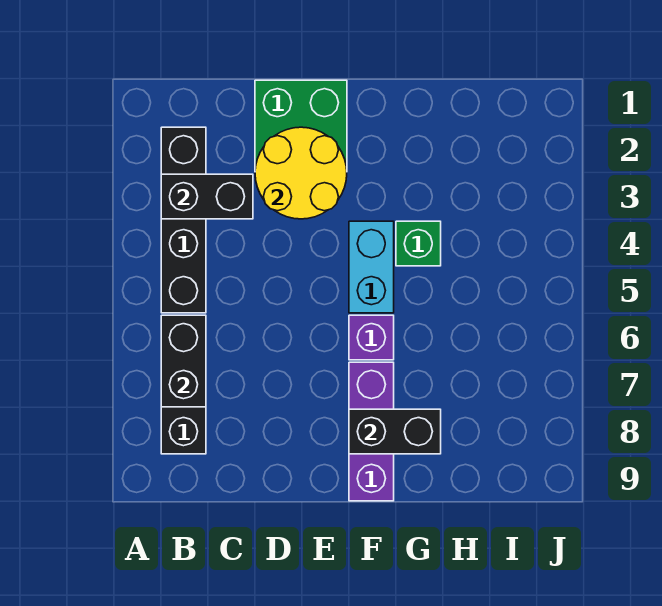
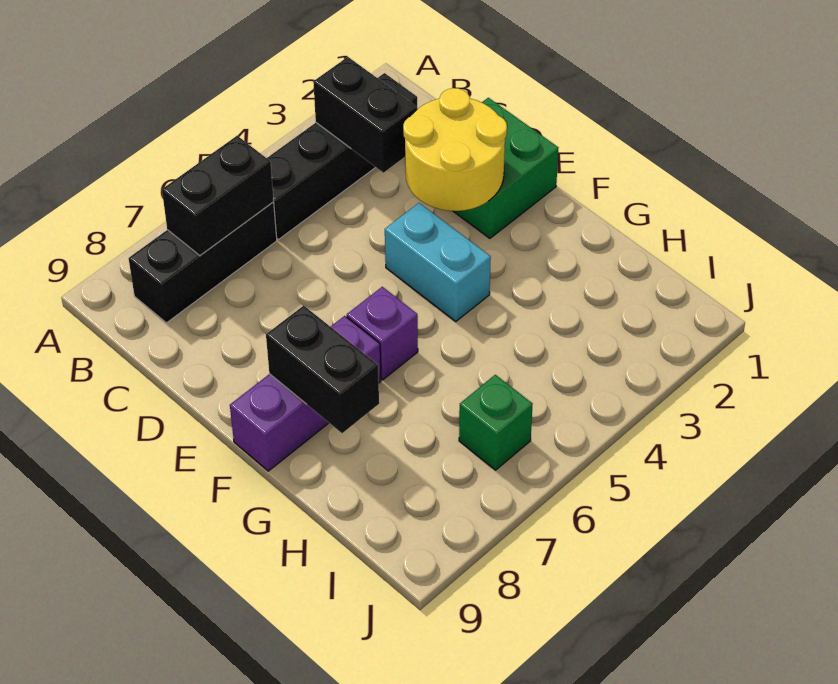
cyan 1x2 brick [349,221,394,313] -> cyan 1x2 brick turned to [385,203,491,321]
green 1x1 brick [396,221,441,266] -> green 1x1 brick moved to [459,375,533,470]

